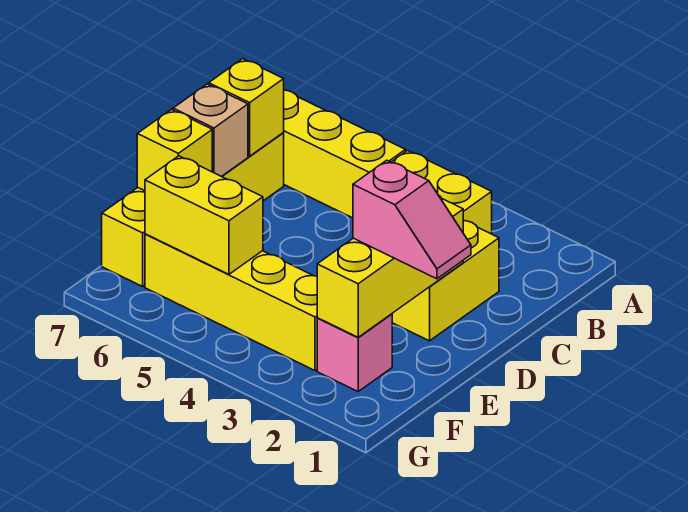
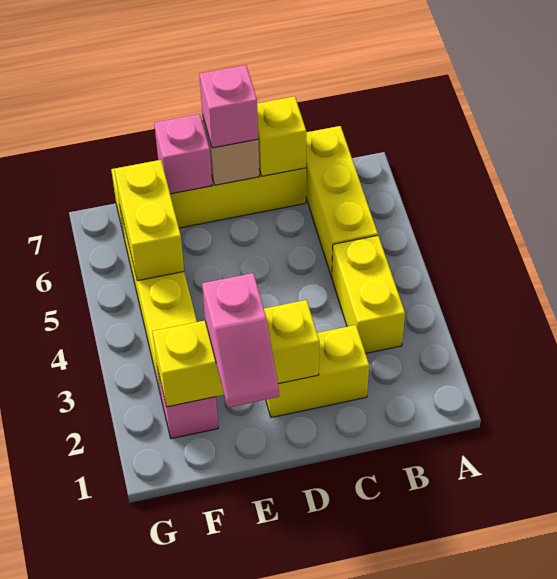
none -> pink 1x1 brick [200,65,258,148]
yellow 1x1 brick [137,109,212,191] -> pink 1x1 brick [154,114,212,194]

